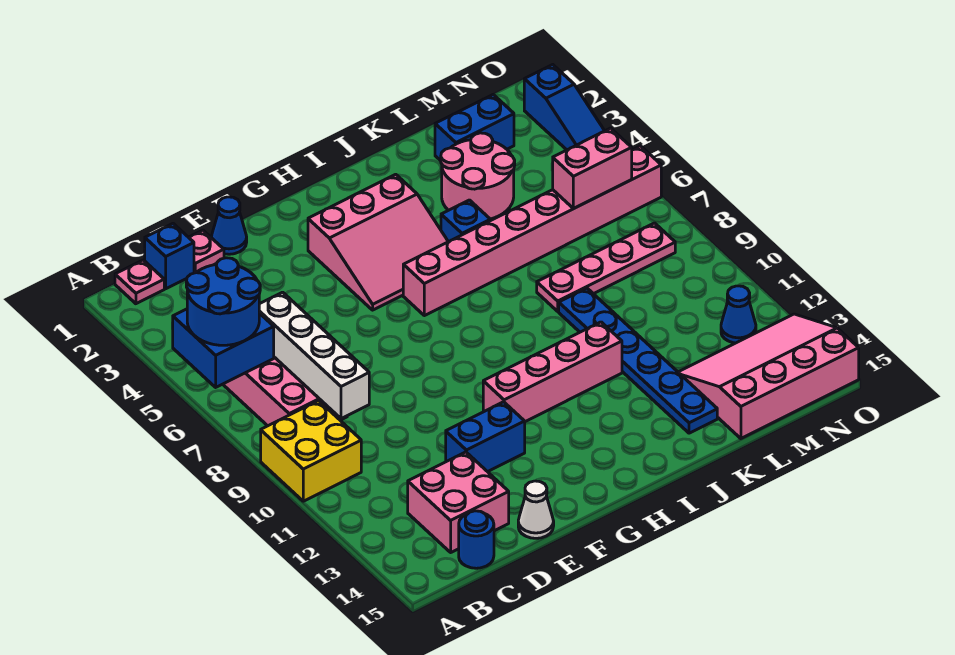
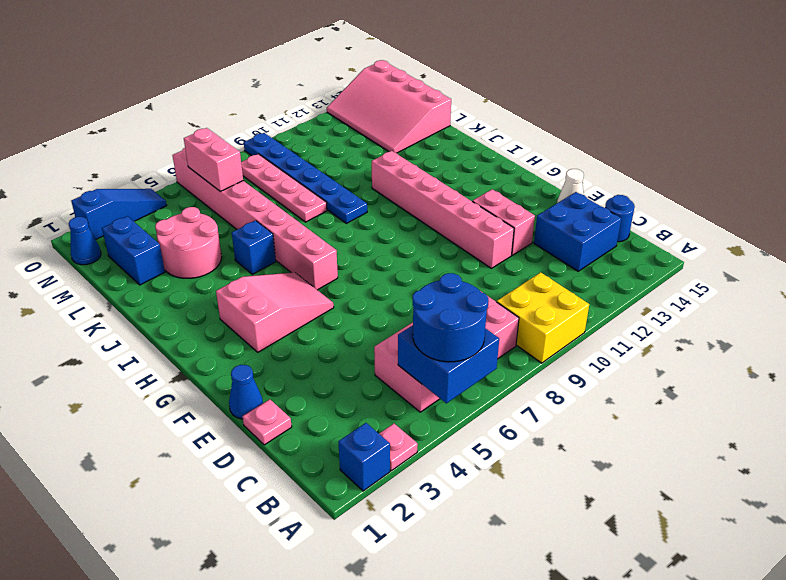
pink 1x1 plate [115,260,164,304] -> pink 1x1 plate moved to [379,424,418,471]
blue 1x1 brick [145,224,194,289] -> blue 1x1 brick moved to [338,423,390,491]
white 1x4 brick [259,292,369,419] -> none
pink 2x2 brick [408,452,509,552] -> blue 2x2 brick [534,192,621,271]
blue 1x2 brick [446,402,525,472] -> pink 1x2 brick [472,189,535,255]
pink 3x3 slope [308,174,448,310] -> pink 2x3 slope [216,272,334,352]
pink 1x4 brick [483,322,622,422] -> pink 1x6 brick [372,151,514,268]
blue 1x6 plate [559,288,717,433] -> blue 1x6 plate turned to [244,133,367,223]
blue 1x1 cone [721,286,756,343] -> blue 1x1 cone moved to [69,217,101,265]

